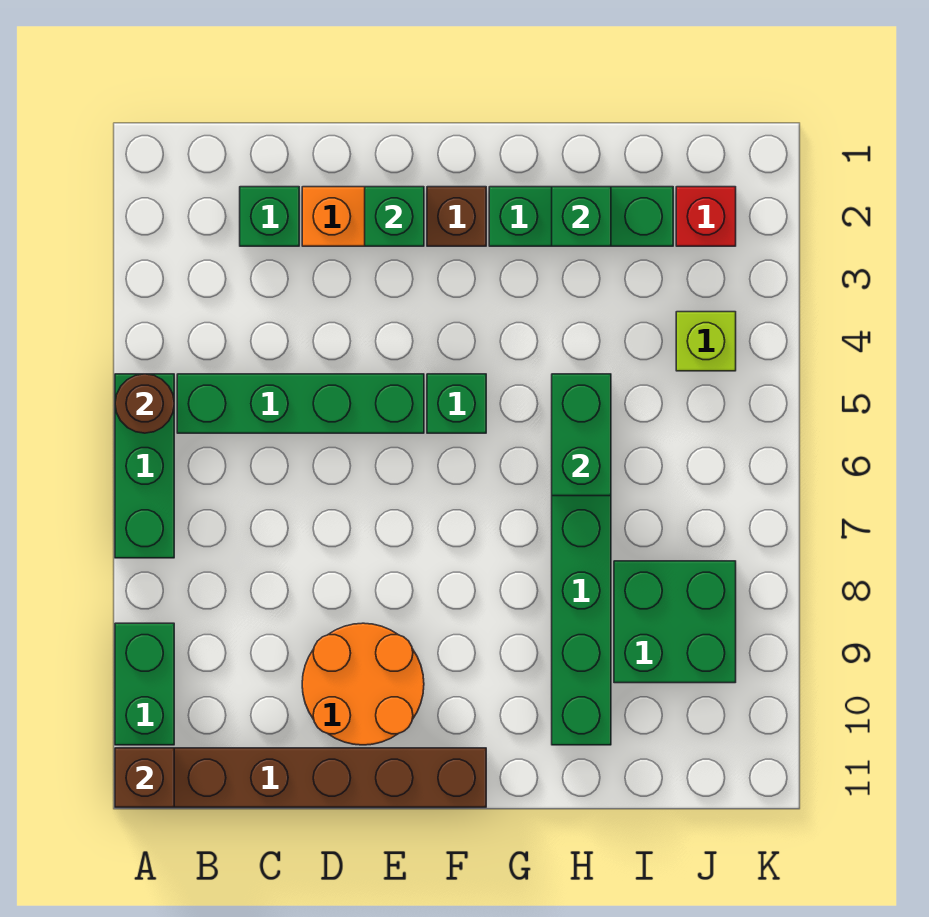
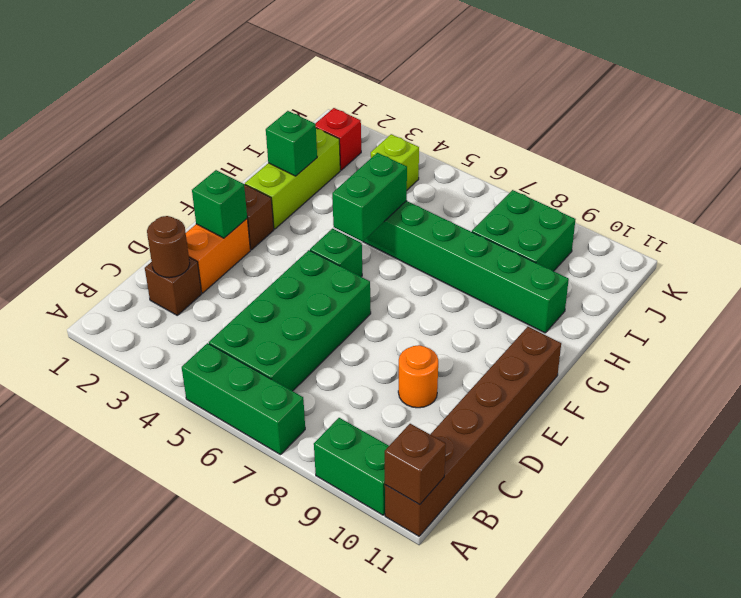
brown 1x1 round brick [115,374,174,433] -> brown 1x1 round brick moved to [147,216,190,278]
green 1x4 brick [177,374,424,433] -> green 2x4 brick [209,250,371,391]
green 1x1 brick [240,187,299,246] -> brown 1x1 brick [145,257,202,315]
orange 2x2 round brick [302,623,424,745] -> orange 1x1 round brick [398,345,438,408]
green 1x3 brick [489,187,673,246] -> lime 1x3 brick [245,128,340,229]
green 1x2 brick [552,374,611,496] -> green 1x2 brick turned to [332,153,407,242]

